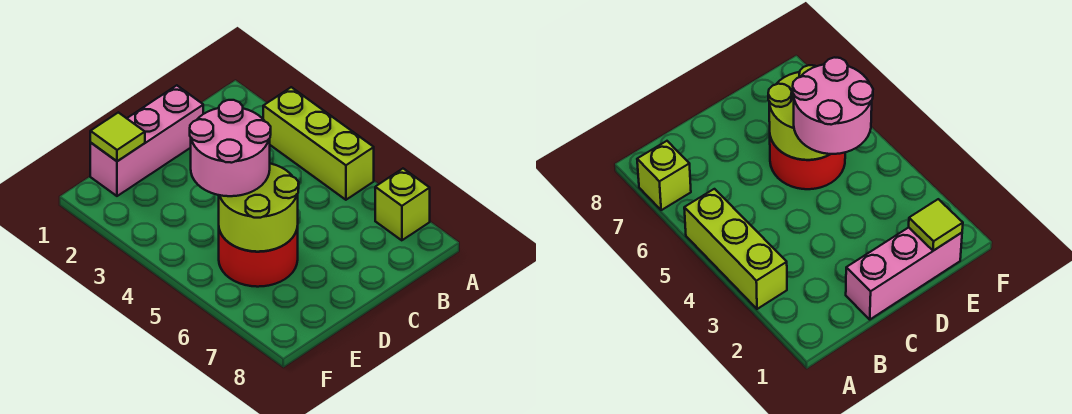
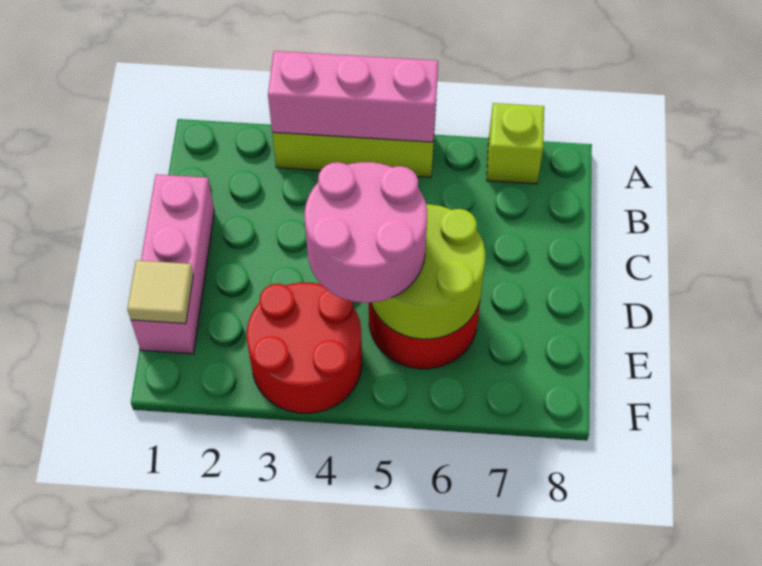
none -> pink 1x3 brick [268,51,438,142]
lime 1x1 tile [90,112,145,161] -> tan 1x1 tile [127,260,193,324]
none -> red 2x2 round brick [247,282,362,413]

